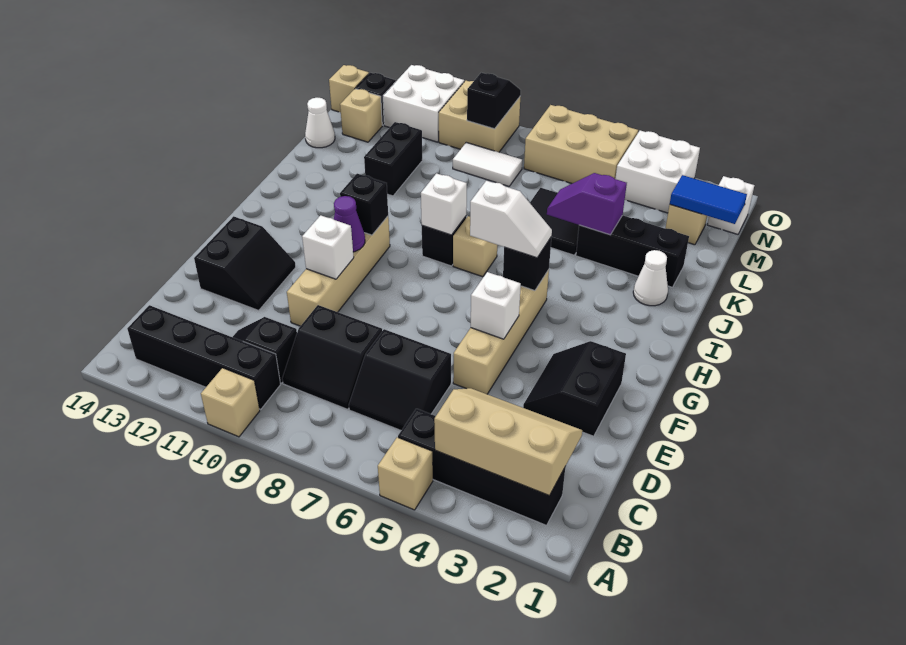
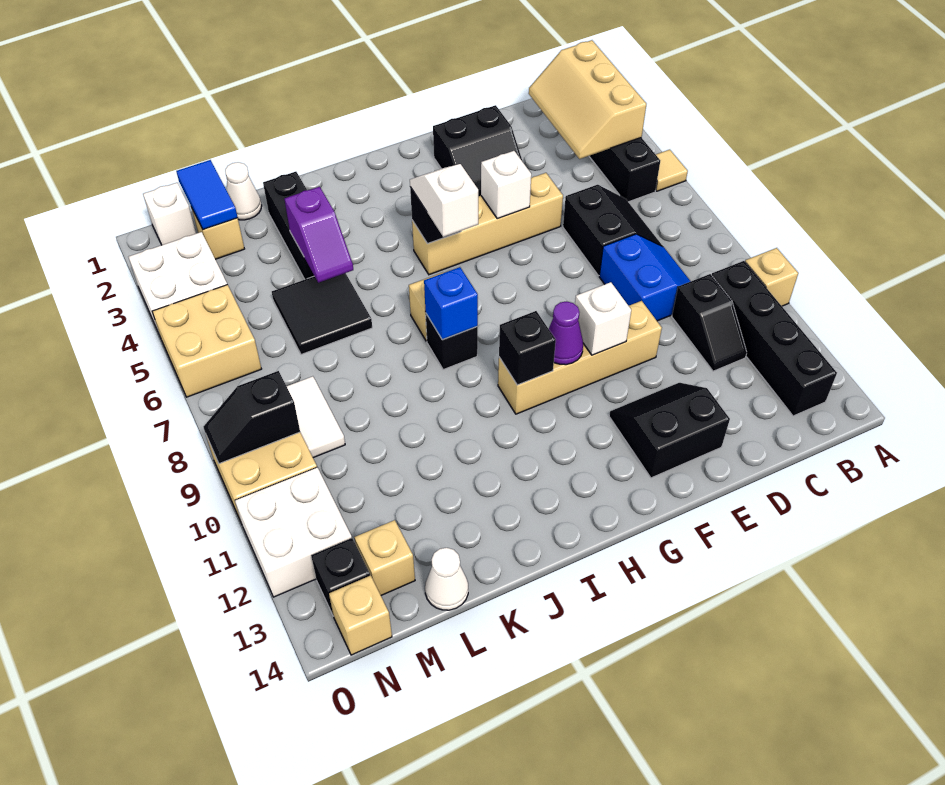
tan 1x1 brick [378,437,433,510] -> tan 1x1 tile [656,150,688,191]
black 2x2 slope [282,305,382,409] -> blue 2x2 slope [599,234,691,321]
white 1x1 brick [421,173,467,235] -> blue 1x1 brick [424,267,478,340]
white 1x1 cone [633,250,668,306] -> white 1x1 cone moved to [225,162,262,220]
black 1x2 brick [364,122,423,196] -> none
tan 2x3 brick [524,105,638,183] -> tan 2x2 brick [152,285,261,397]

